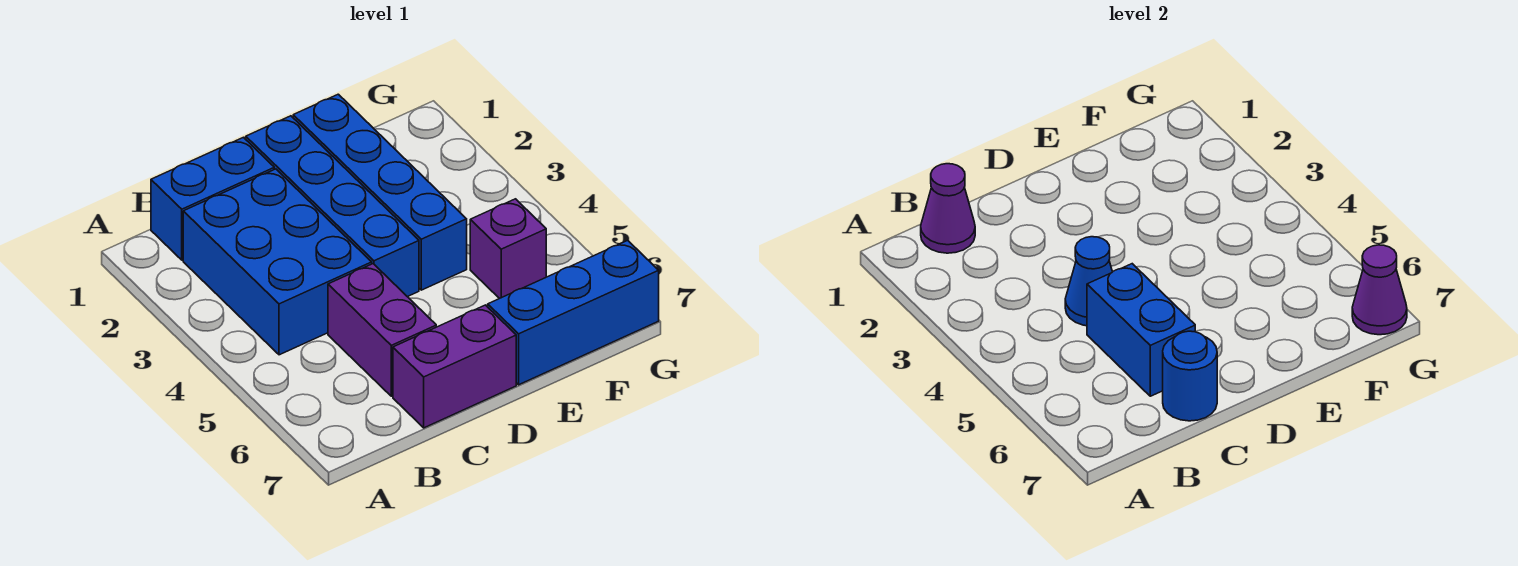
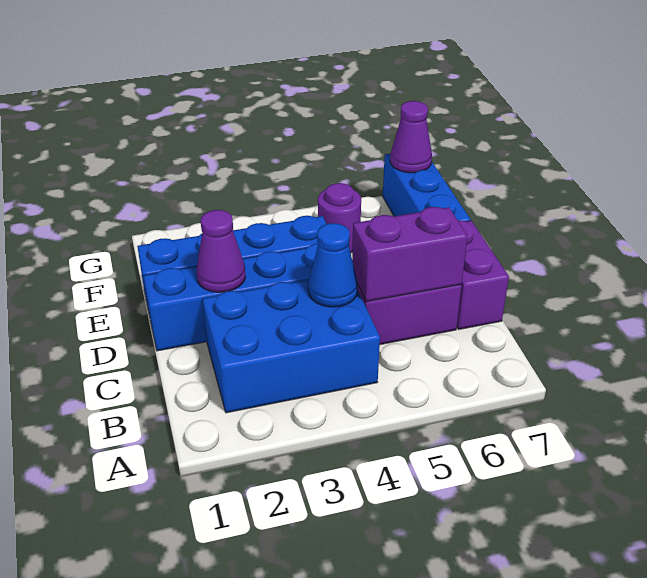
blue 1x2 brick [151,137,274,260] -> none
purple 1x1 cone [921,164,975,253] -> purple 1x1 cone moved to [197,210,246,292]
blue 1x2 brick [1087,264,1195,396] -> purple 1x2 brick [352,207,467,302]
blue 1x1 round brick [1163,331,1217,421] -> none
purple 1x1 brick [470,199,546,299] -> purple 1x1 round brick [318,183,361,253]

